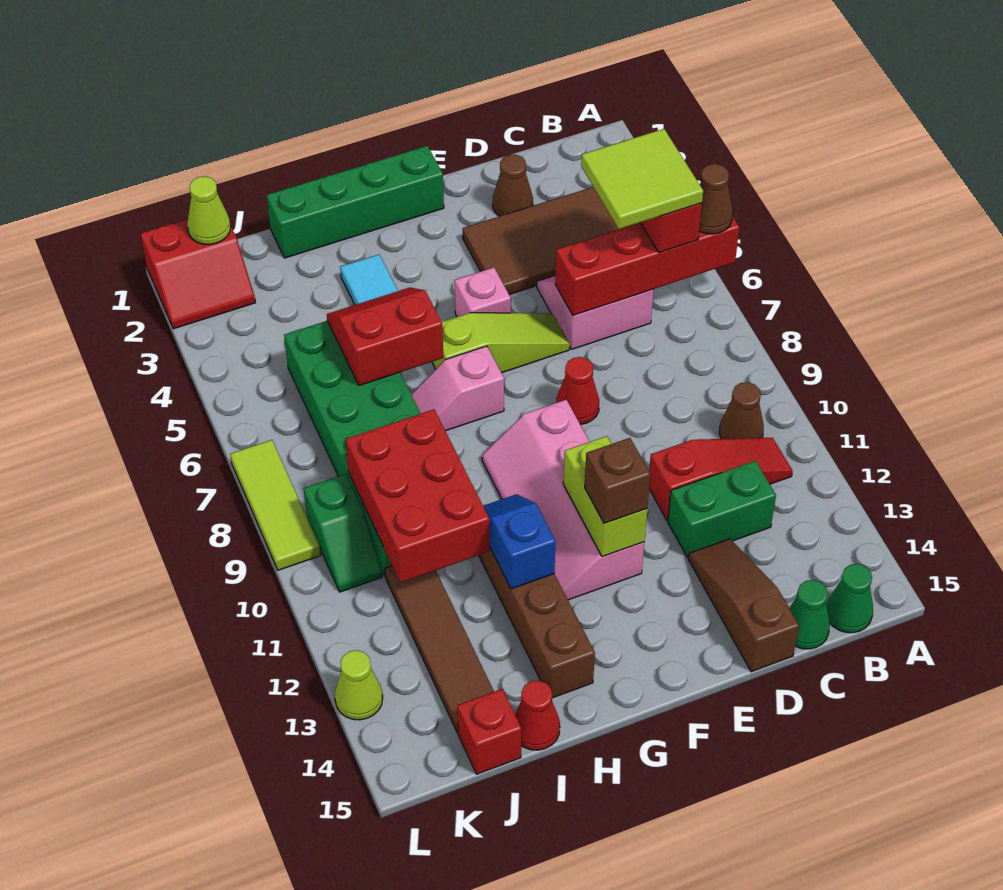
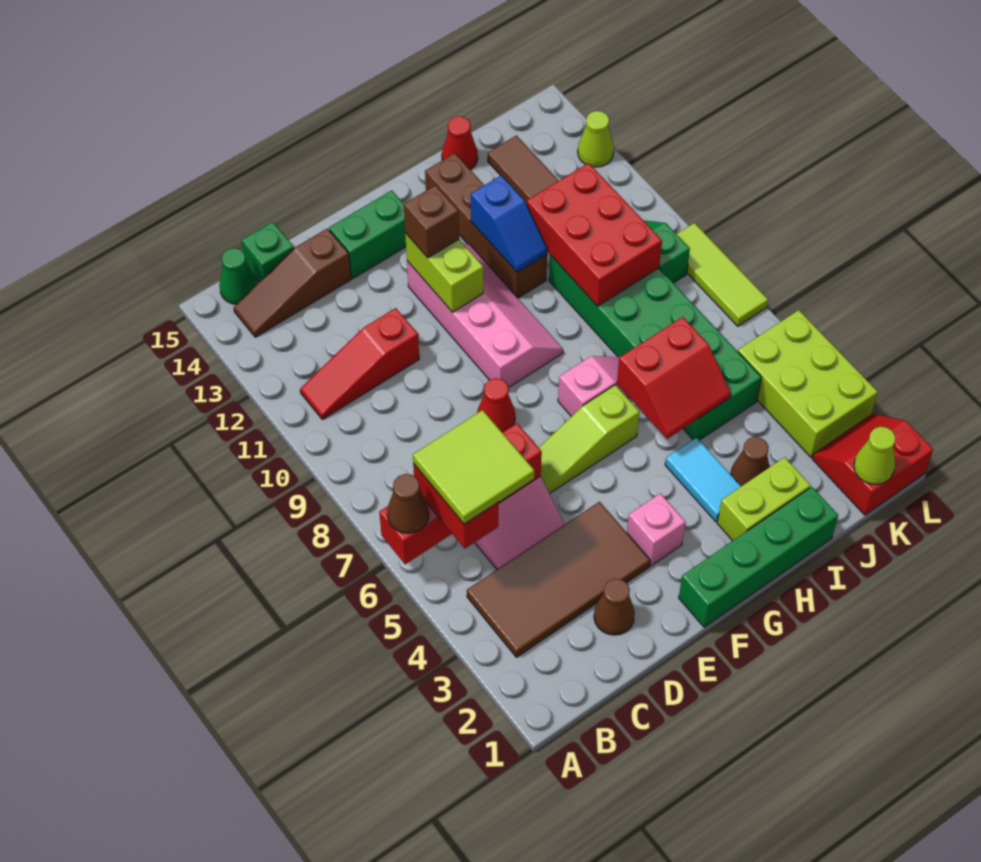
brown 1x1 cone [719,382,764,439] -> brown 1x1 cone moved to [731,437,770,486]
green 1x2 brick [668,461,776,557] -> green 1x2 brick moved to [329,190,406,278]
green 1x1 cone [789,580,830,649] -> green 1x1 brick [241,222,294,282]
brown 1x3 slope [688,539,799,672] -> brown 1x3 slope turned to [234,228,351,337]
pink 1x1 brick [454,267,511,317] -> pink 1x1 brick moved to [627,493,686,566]
none -> lime 1x2 brick [717,457,811,541]
red 1x1 brick [457,689,522,774] -> none
none -> lime 2x3 brick [738,310,878,457]

